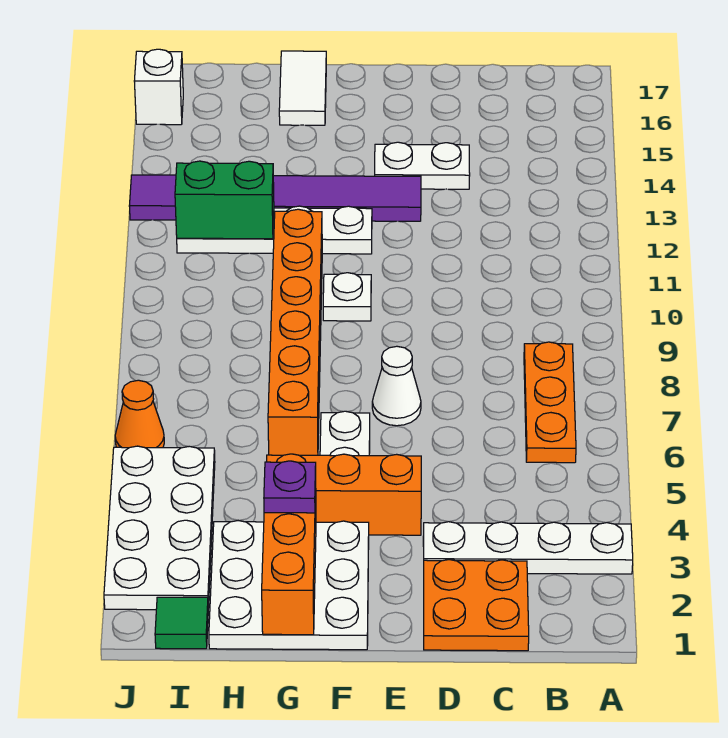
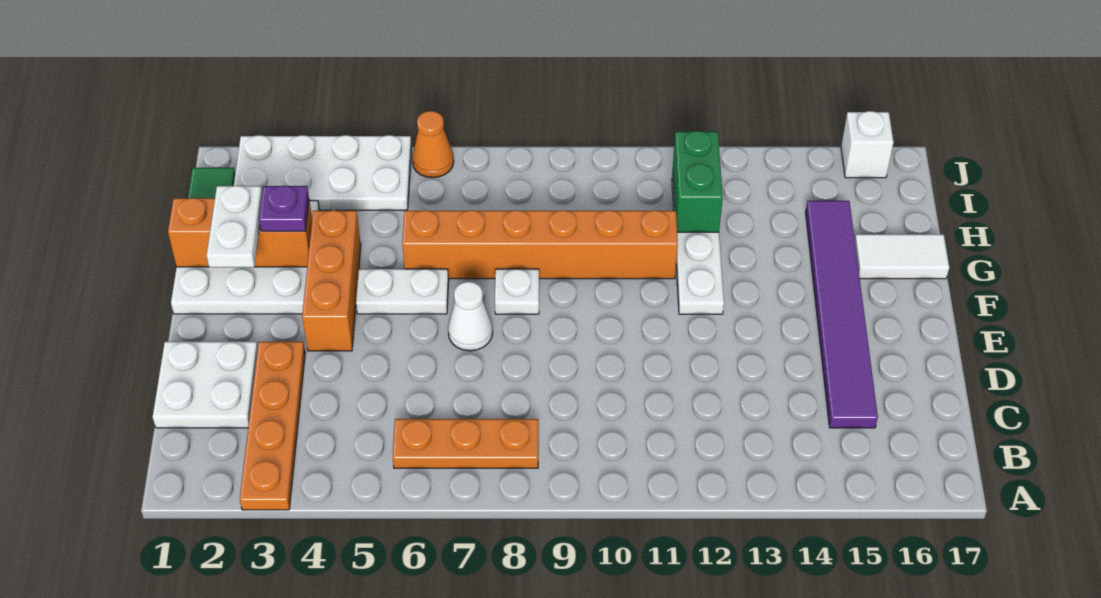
white 1x4 plate [423,522,633,574] -> orange 1x4 plate [240,342,305,510]
orange 2x2 plate [424,560,529,651] -> white 2x2 plate [153,342,258,428]
white 1x2 plate [375,142,470,189] -> white 1x2 plate moved to [207,186,262,267]
purple 1x6 tile [129,175,421,221] -> purple 1x6 tile moved to [806,201,878,428]
white 1x1 plate [323,273,371,321] -> white 1x1 plate moved to [495,269,539,314]

